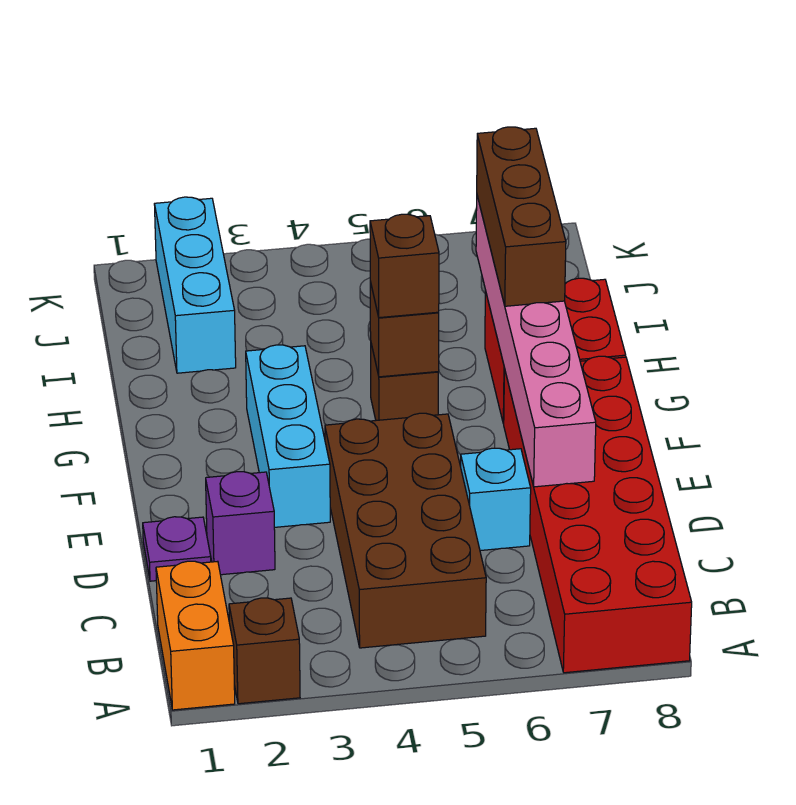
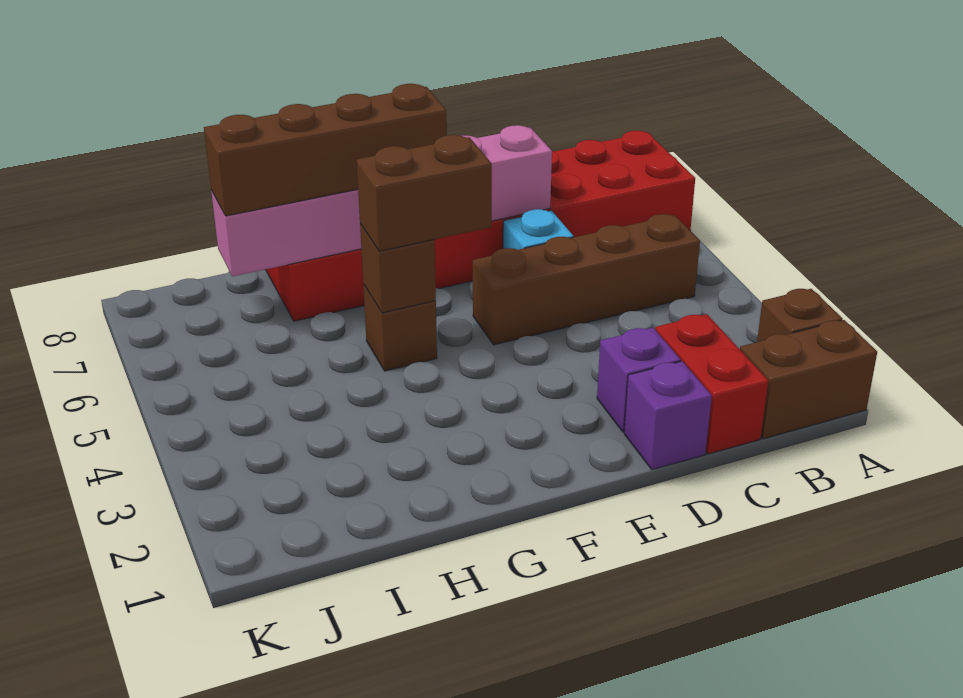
orange 1x2 brick [156,561,235,710] -> brown 1x2 brick [740,320,877,439]
brown 2x4 brick [325,413,486,648] -> brown 1x4 brick [473,214,700,345]
none -> red 1x2 brick [655,314,768,454]
purple 1x1 plate [143,517,211,581] -> purple 1x1 brick [624,361,712,470]
cyan 1x3 brick [246,345,330,527] -> none
brown 1x1 brick [370,214,439,318] -> brown 1x2 brick [357,135,492,251]
brown 1x3 brick [477,127,566,306] -> brown 1x4 brick [204,84,447,216]
cyan 1x3 brick [154,197,236,373] -> none

